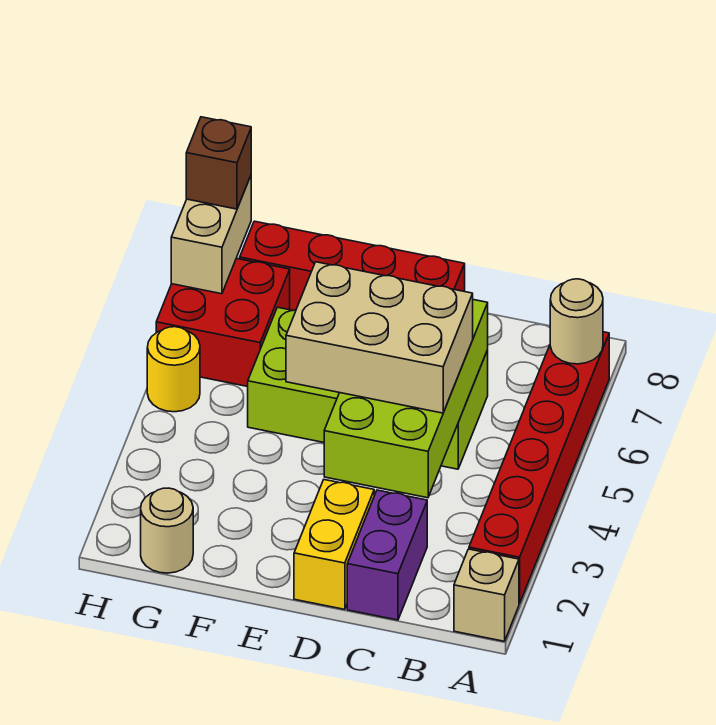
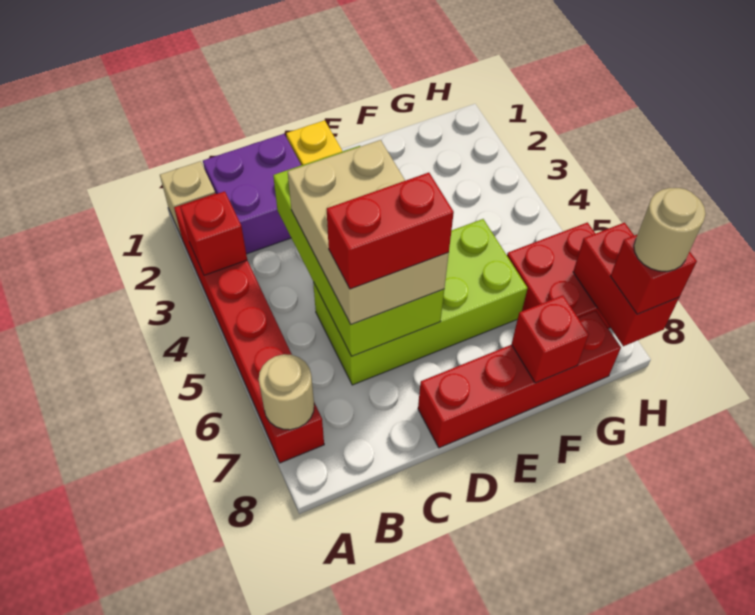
none -> red 1x1 brick [181,191,247,275]
purple 1x2 brick [347,490,427,620] -> purple 2x2 brick [203,134,301,254]
tan 2x3 brick [286,262,473,413] -> tan 2x3 brick turned to [288,140,449,324]
none -> red 1x2 brick [327,173,454,289]
none -> red 1x1 brick [512,295,589,383]
tan 1x1 round brick [141,488,193,573] -> tan 1x1 round brick moved to [634,188,706,271]
yellow 1x1 round brick [147,327,200,412] -> none
tan 1x2 brick [171,176,251,294] -> red 1x2 brick [573,223,679,346]
brown 1x1 brick [186,117,251,209] -> red 1x1 brick [611,235,697,314]

